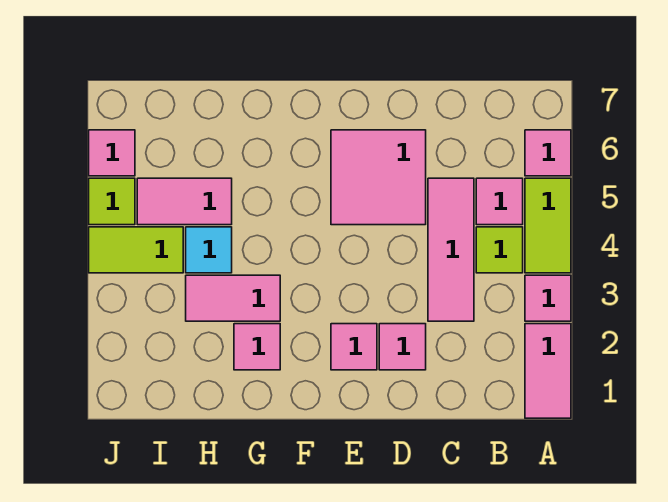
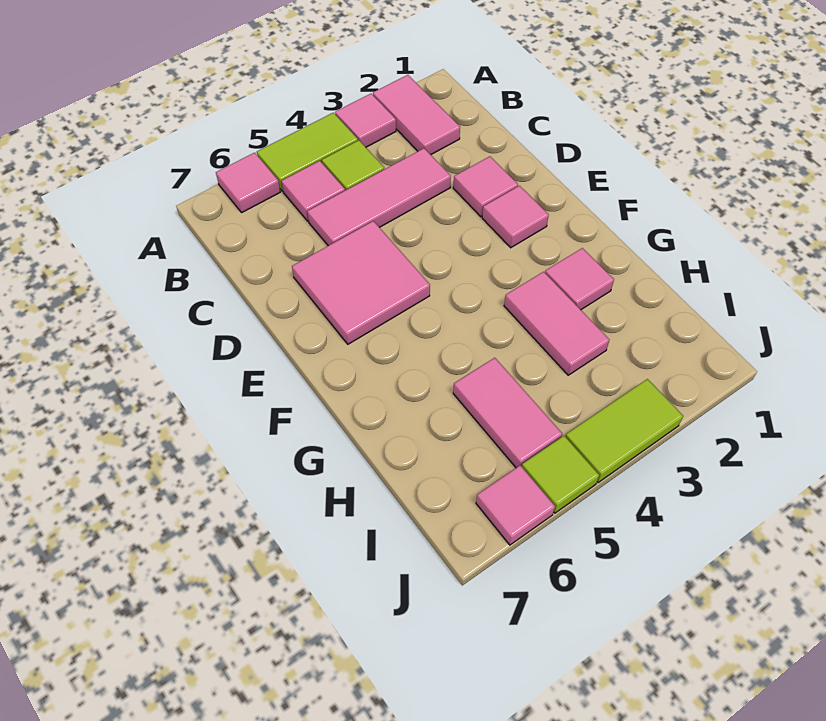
pink 1x2 tile [525,324,571,418] -> pink 1x2 tile turned to [373,75,460,155]
cyan 1x1 tile [186,227,232,273] -> none
lime 1x2 tile [89,227,183,273] -> lime 1x2 tile turned to [565,379,683,483]

